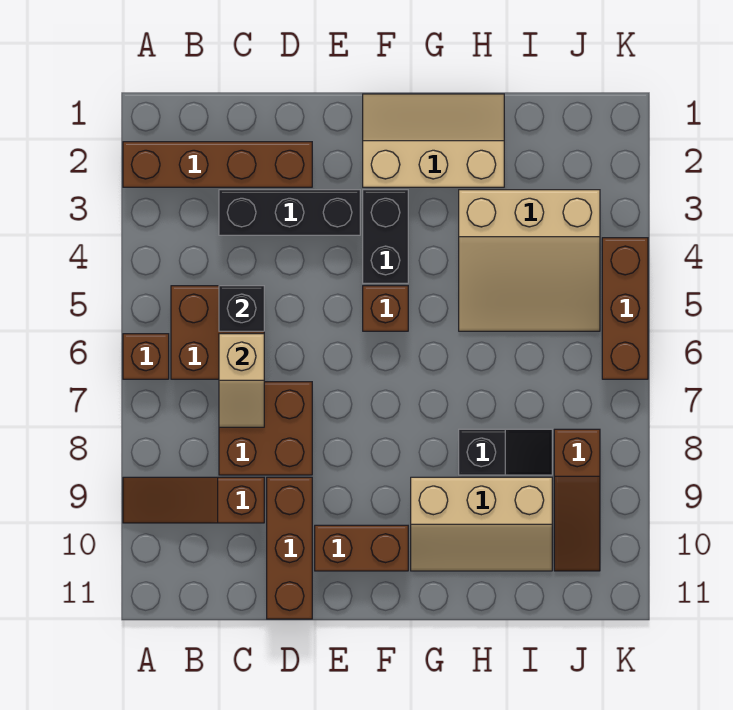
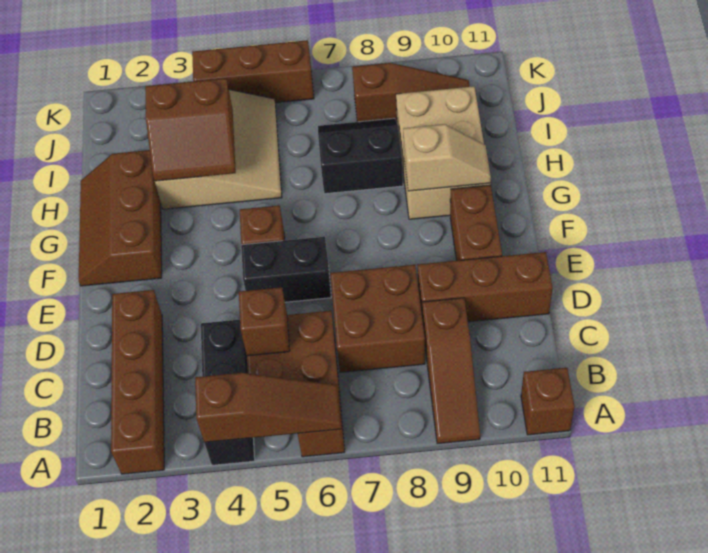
none -> brown 1x3 slope [195,373,342,443]
none -> brown 1x1 brick [521,368,574,435]
black 1x3 brick [219,190,360,235] -> black 1x3 brick moved to [201,320,255,465]
black 1x1 brick [219,286,264,331] -> brown 1x1 brick [239,287,290,356]
tan 1x2 slope [219,334,264,427] -> tan 1x2 slope moved to [403,124,491,191]
tan 2x3 slope [363,94,504,187] -> brown 2x3 slope [79,150,162,286]
black 1x2 brick [363,190,408,283] -> black 1x2 brick moved to [241,237,331,302]
tan 2x3 slope [411,477,552,571] -> tan 2x3 brick [396,86,491,219]
none -> brown 2x2 slope [145,78,236,181]
black 1x2 slope [459,429,552,475] -> black 2x2 slope [318,118,403,194]

